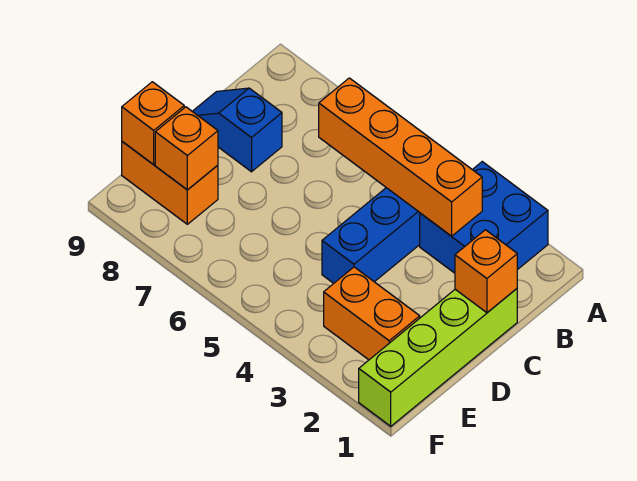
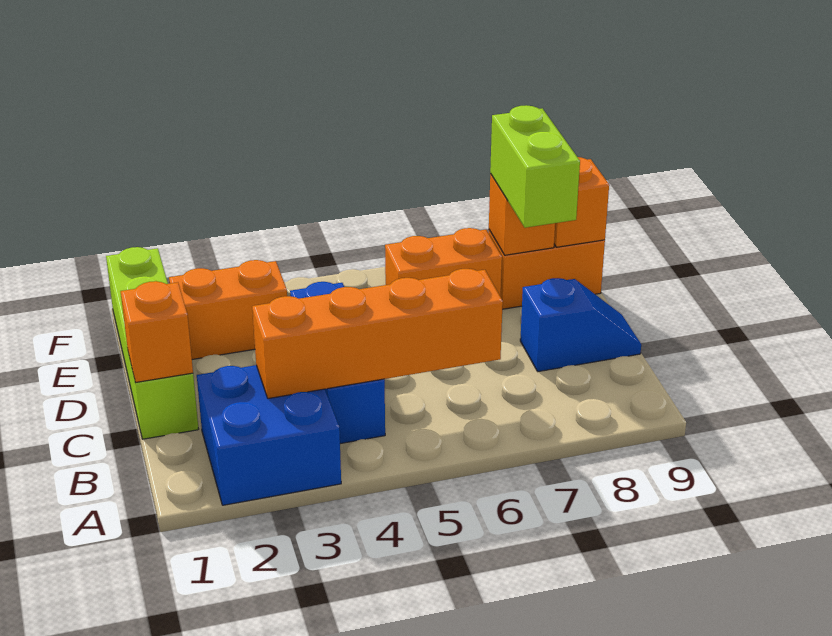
none -> lime 1x2 brick [490,105,580,228]
none -> orange 1x2 brick [385,228,502,297]

